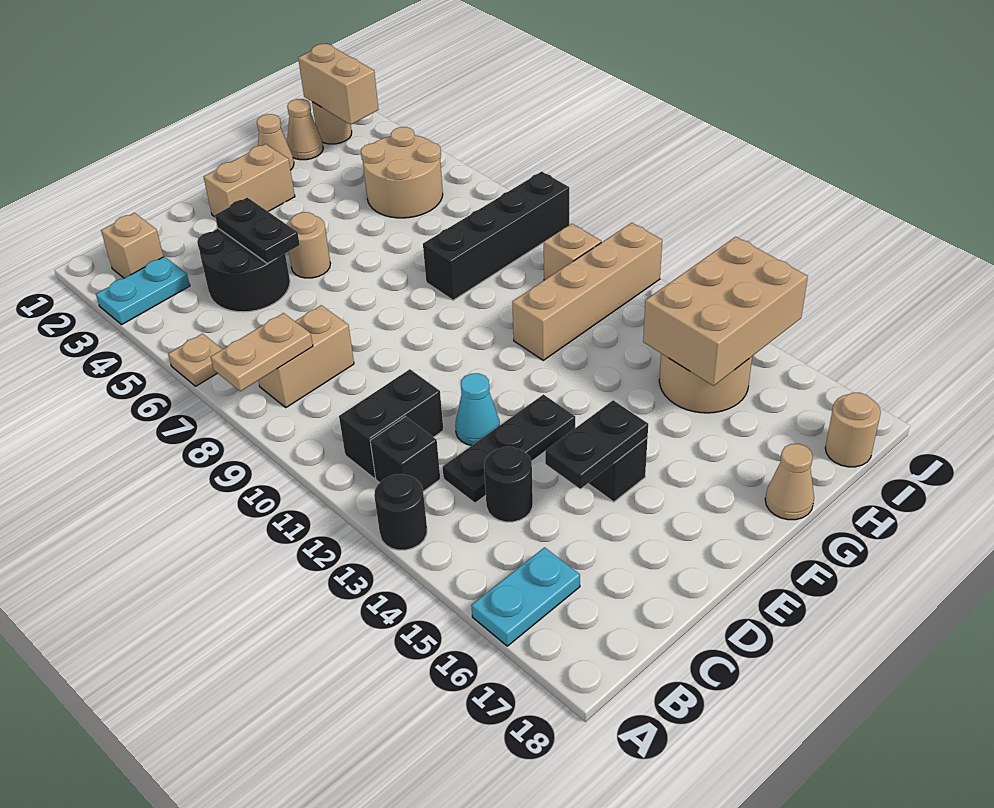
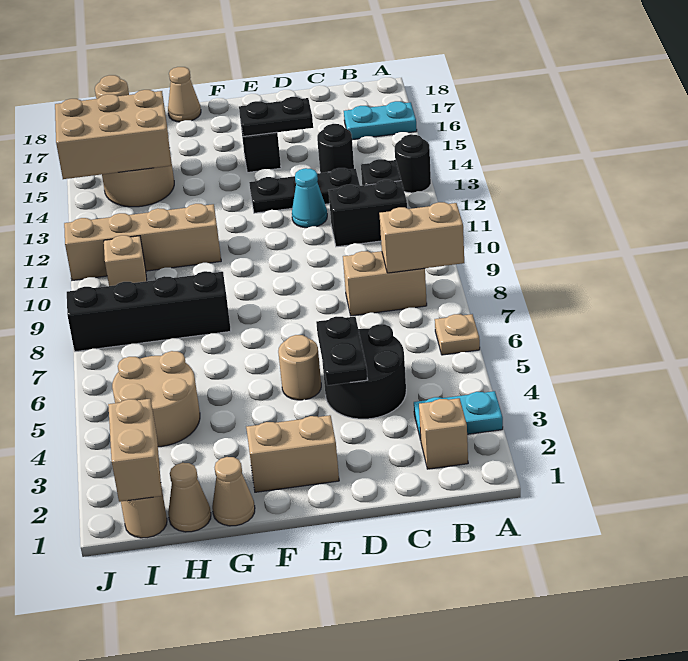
tan 1x2 plate [211,313,313,391] -> tan 1x2 brick [379,202,464,273]

